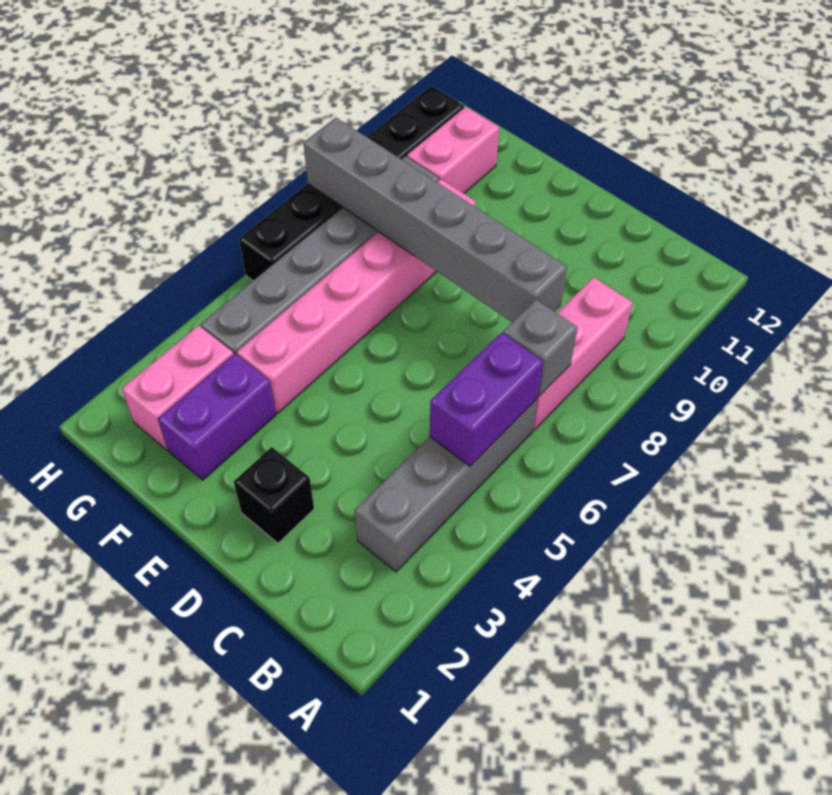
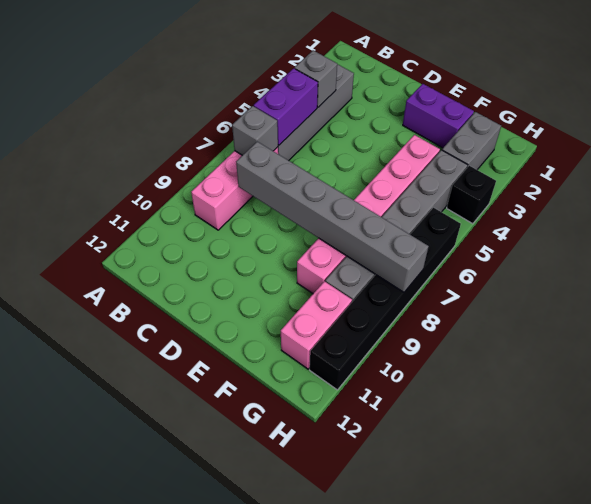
none -> grey 1x1 brick [295,50,338,107]
black 1x1 brick [234,447,314,543] -> black 1x1 brick moved to [447,166,496,224]
purple 1x2 brick [158,353,276,480] -> purple 1x2 brick turned to [403,84,474,148]
pink 1x2 brick [122,326,233,450] -> grey 1x2 brick [442,112,501,170]

